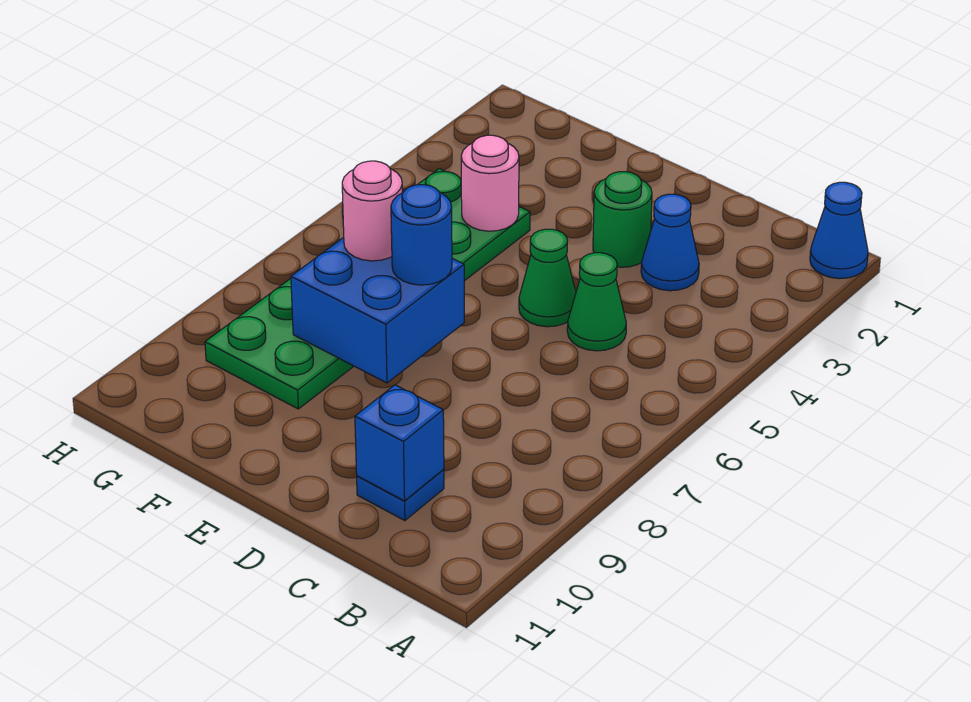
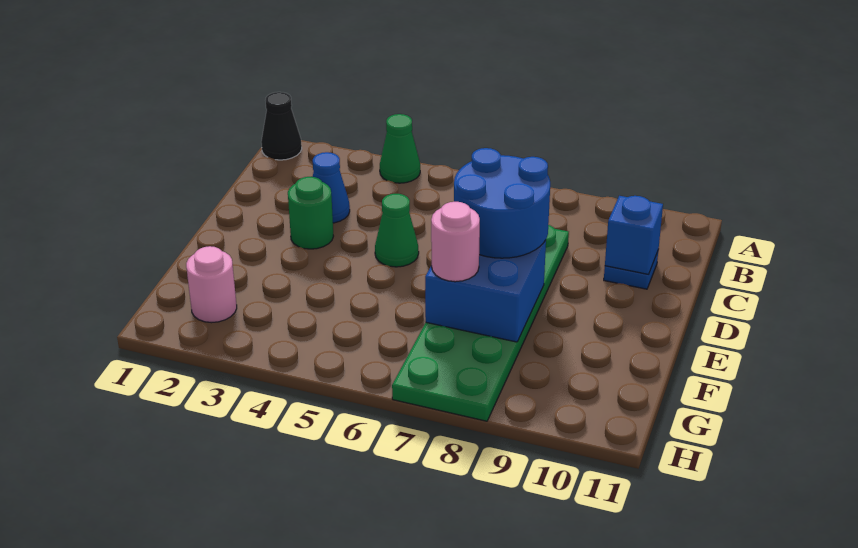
blue 1x1 cone [810,182,868,279] -> black 1x1 cone [261,92,302,160]
green 1x1 cone [567,253,626,351] -> green 1x1 cone moved to [380,114,420,183]
blue 1x1 round brick [391,185,452,285] -> blue 2x2 round brick [454,148,550,258]
green 2x6 plate [205,169,530,409] -> green 2x6 plate turned to [392,225,569,421]
pink 1x1 round brick [461,135,519,231] -> pink 1x1 round brick moved to [186,246,237,323]

